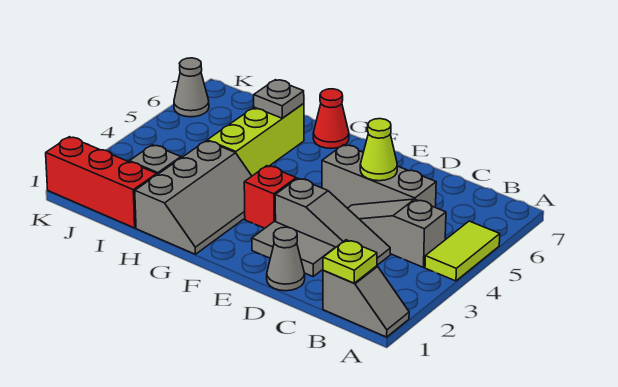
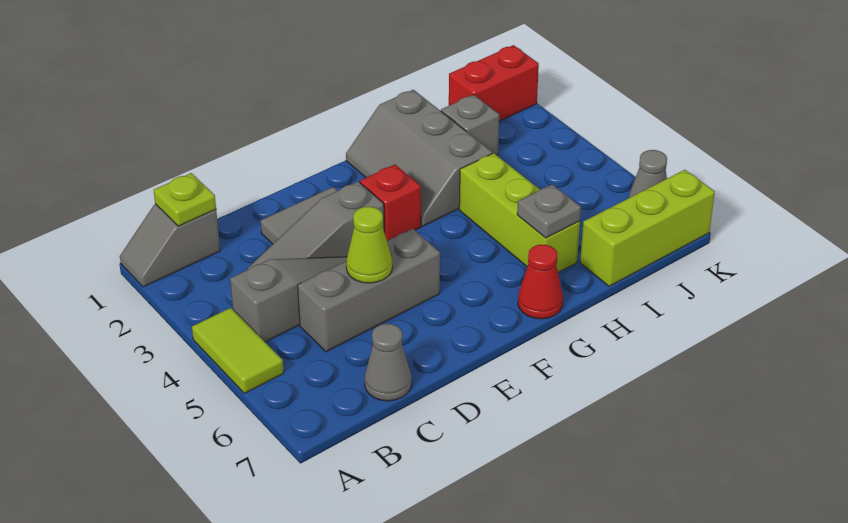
grey 1x1 cone [267,227,305,291] -> grey 1x1 cone moved to [364,324,412,401]
red 1x3 brick [46,137,157,228] -> red 1x2 brick [449,45,539,121]
none -> lime 1x3 brick [580,170,715,286]

